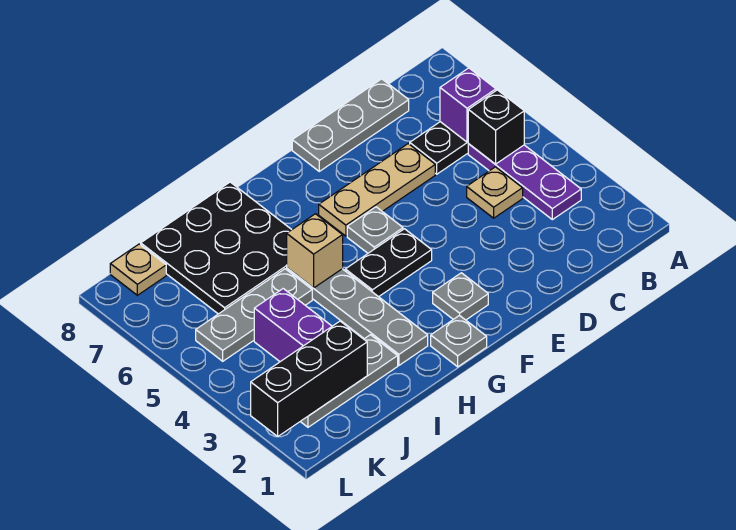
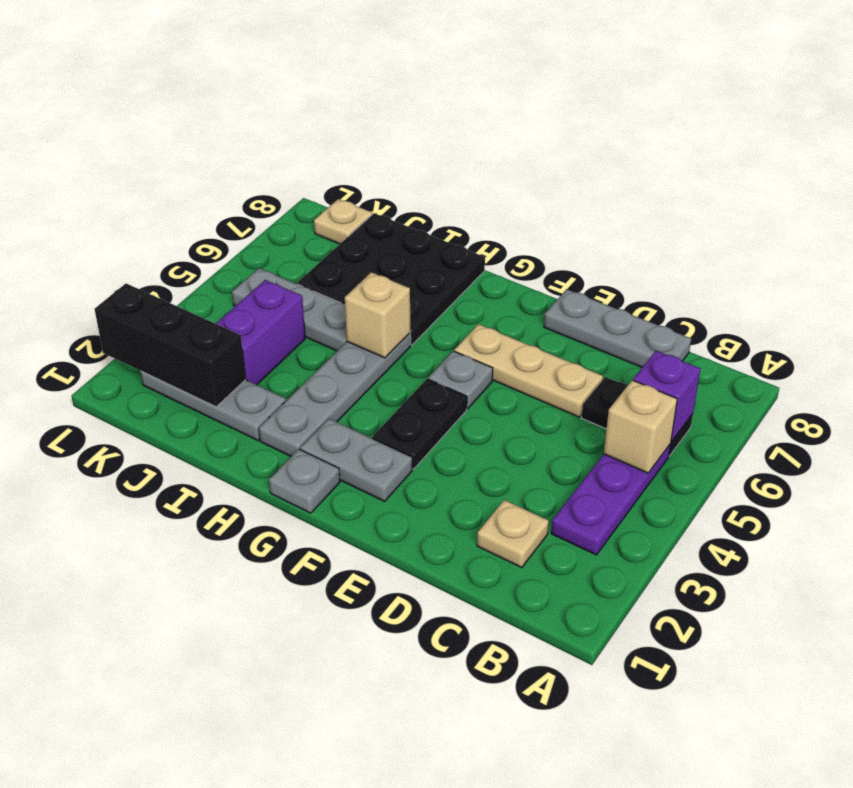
black 1x1 brick [468,90,524,164] -> tan 1x1 brick [604,380,677,473]
tan 1x1 plate [467,167,523,218] -> tan 1x1 plate moved to [477,500,549,568]
grey 1x1 plate [433,273,488,320] -> grey 1x2 plate [300,419,412,501]
black 1x2 plate [345,229,432,297] -> black 1x2 plate turned to [372,379,467,469]

